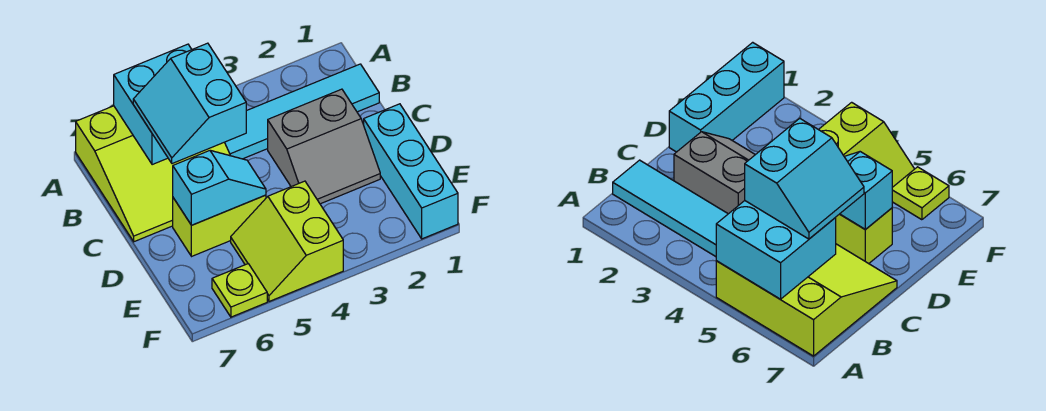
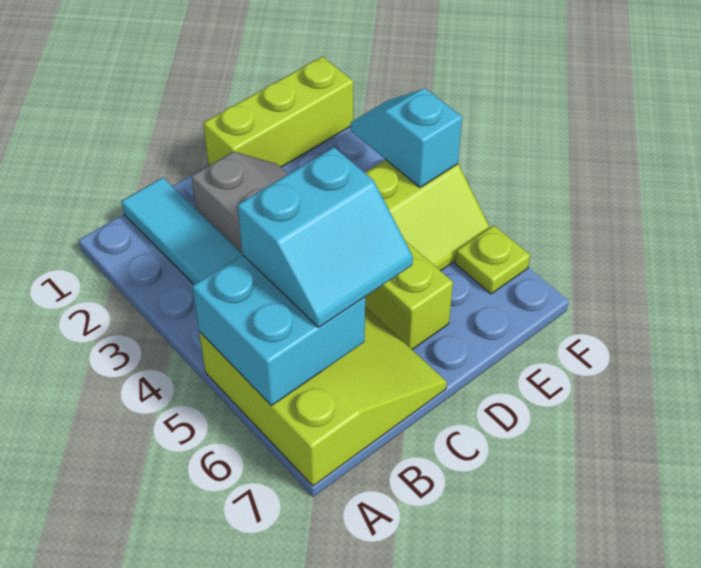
cyan 1x3 brick [364,104,458,239] -> lime 1x3 brick [203,57,353,167]
cyan 1x2 slope [173,150,266,225] -> cyan 1x2 slope moved to [351,88,462,187]

